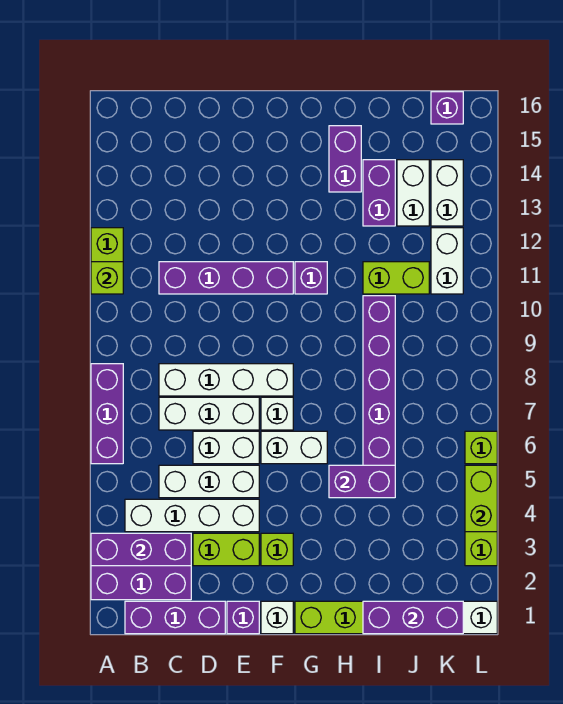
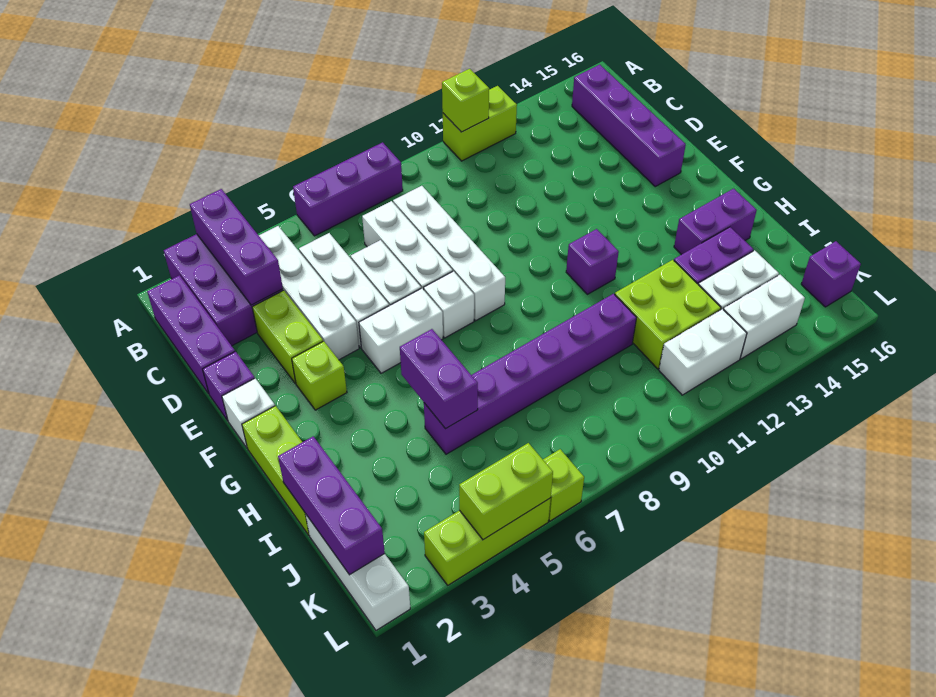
purple 1x4 brick [159,262,293,294] -> purple 1x4 brick moved to [572,65,686,186]
white 1x2 brick [261,431,327,464] -> white 1x2 brick turned to [359,288,443,373]
lime 1x2 brick [363,262,429,294] -> lime 2x2 brick [615,260,721,369]

